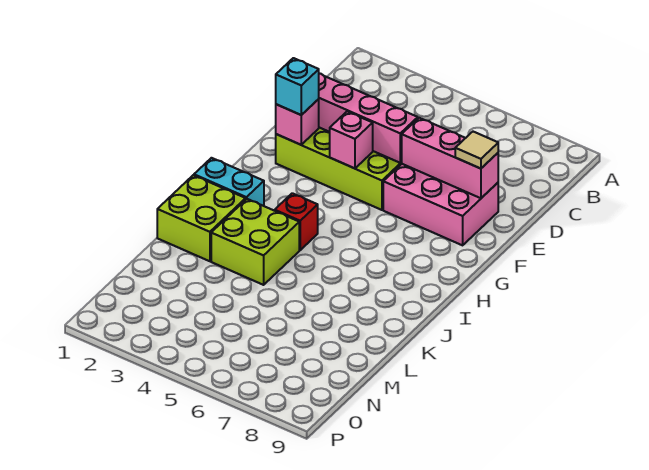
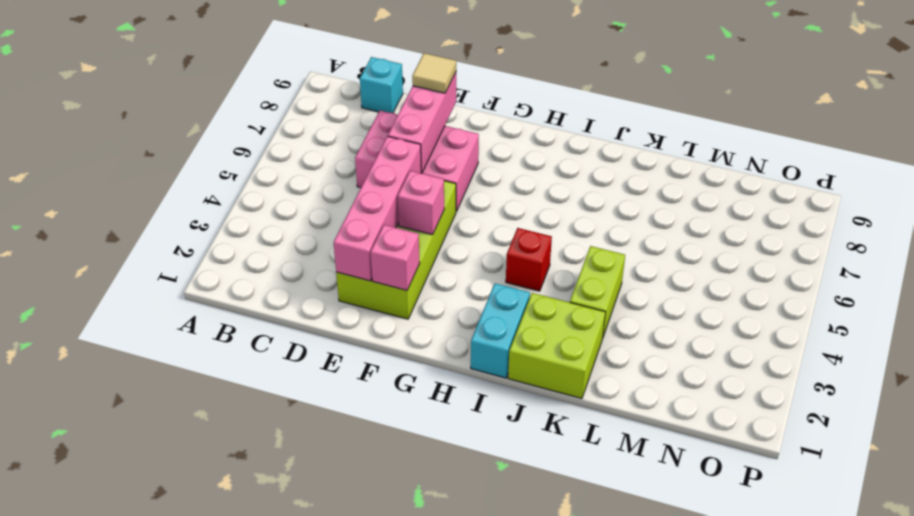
pink 2x3 brick [383,164,498,245] -> pink 2x3 brick turned to [355,110,479,211]
cyan 1x1 brick [276,58,319,115] -> cyan 1x1 brick moved to [360,57,403,113]
lime 2x2 brick [211,199,299,285] -> lime 1x2 brick [570,246,625,337]

